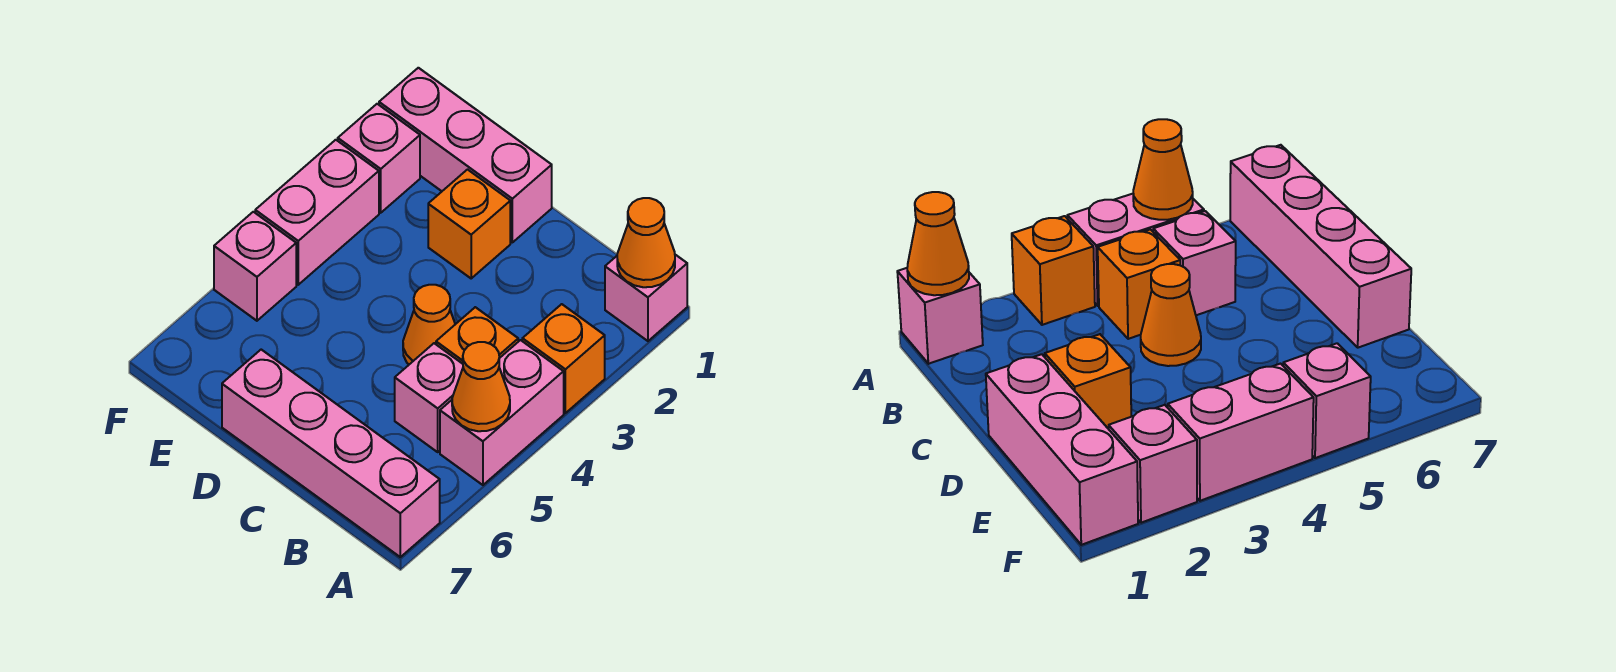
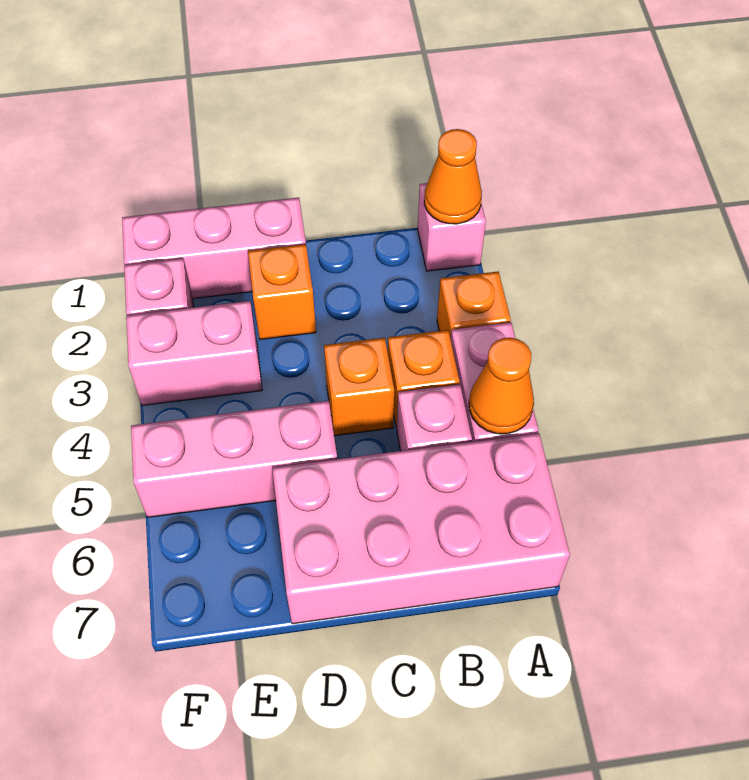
pink 1x4 brick [222,350,440,557] -> pink 2x4 brick [272,433,570,624]
orange 1x1 cone [403,285,455,364] -> orange 1x1 brick [324,338,394,436]
pink 1x2 brick [255,140,379,285] -> pink 1x2 brick turned to [126,301,262,406]
pink 1x1 brick [214,212,296,321] -> pink 1x3 brick [131,401,337,517]

